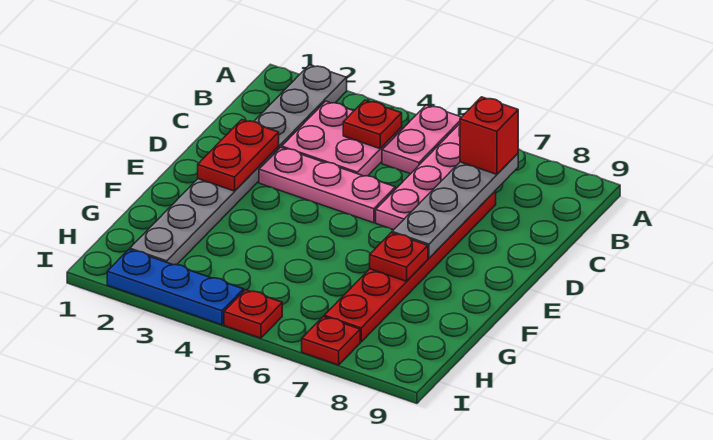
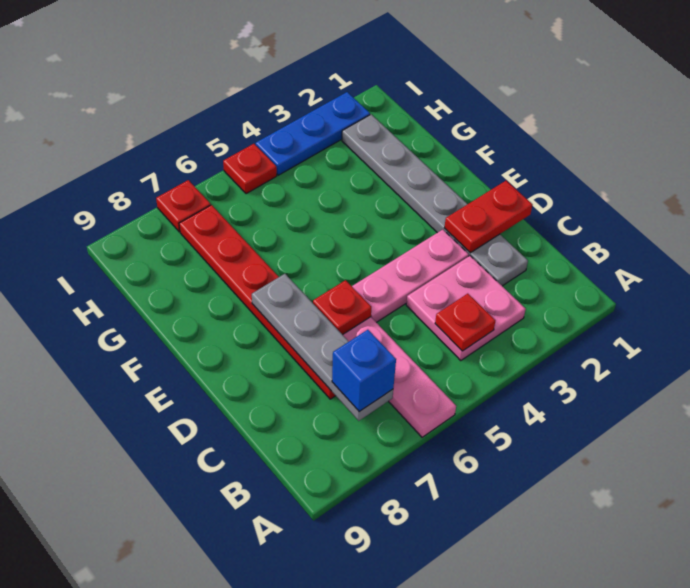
grey 1x8 plate [130,65,347,265] -> grey 1x6 plate [342,114,528,286]
pink 1x2 plate [382,105,461,174] -> none
red 1x1 brick [460,97,518,174] -> blue 1x1 brick [332,330,396,412]
red 1x2 plate [198,120,279,191] -> red 1x2 plate turned to [444,181,532,253]
red 1x1 plate [370,233,428,281] -> red 1x1 plate moved to [313,280,371,335]

